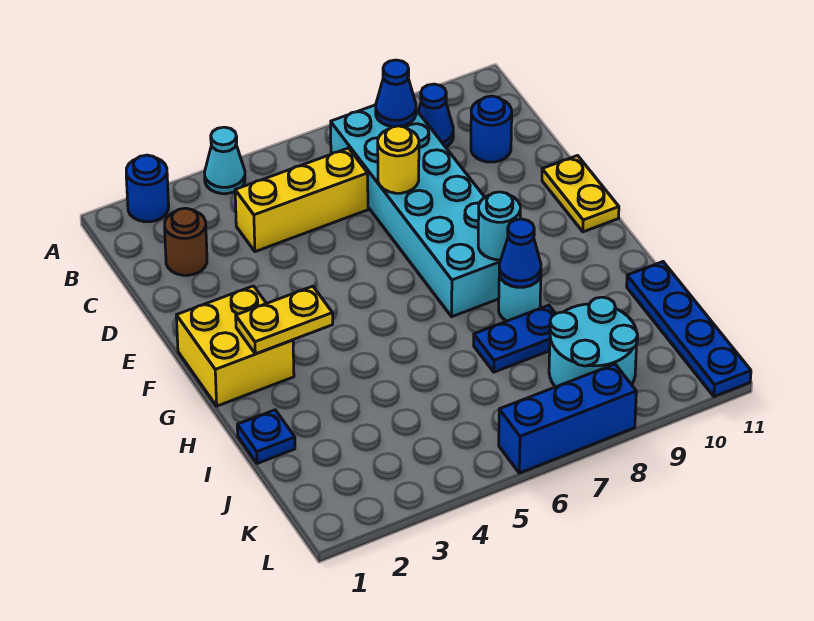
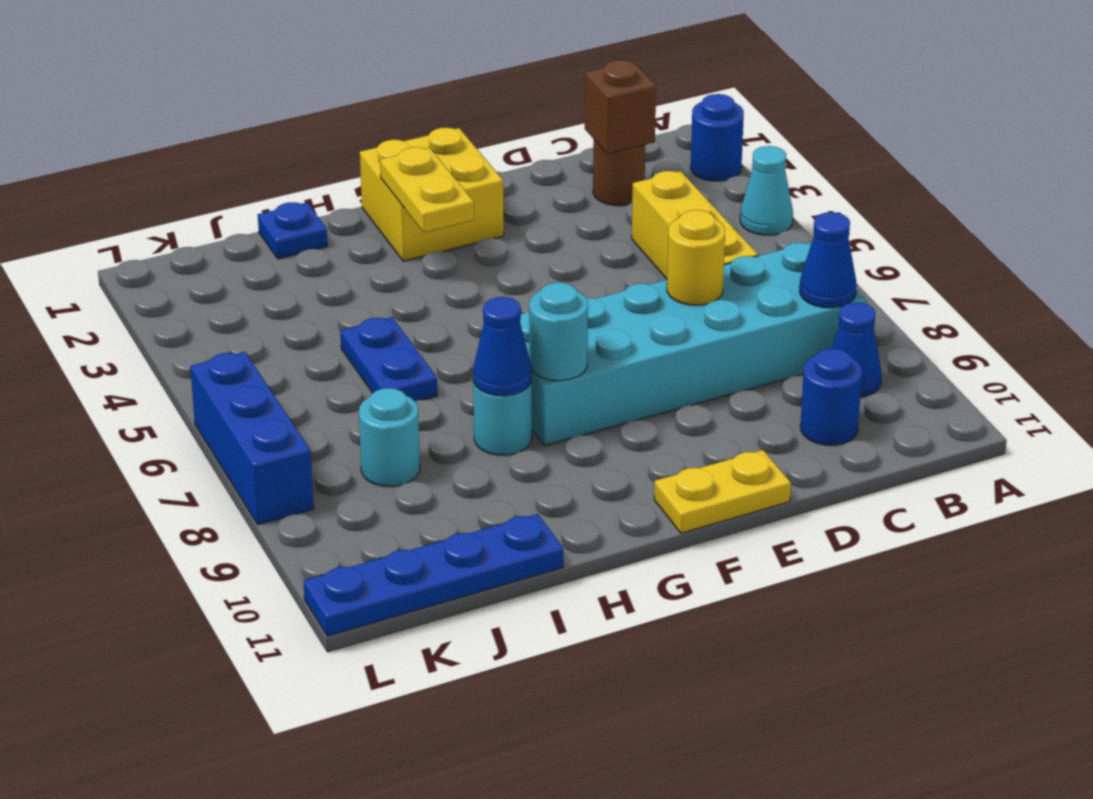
none -> brown 1x1 brick [585,60,656,154]
blue 1x2 plate [474,305,556,372] -> blue 1x2 plate moved to [340,317,437,401]
cyan 2x2 round brick [549,297,638,387] -> cyan 1x1 round brick [359,388,420,487]

